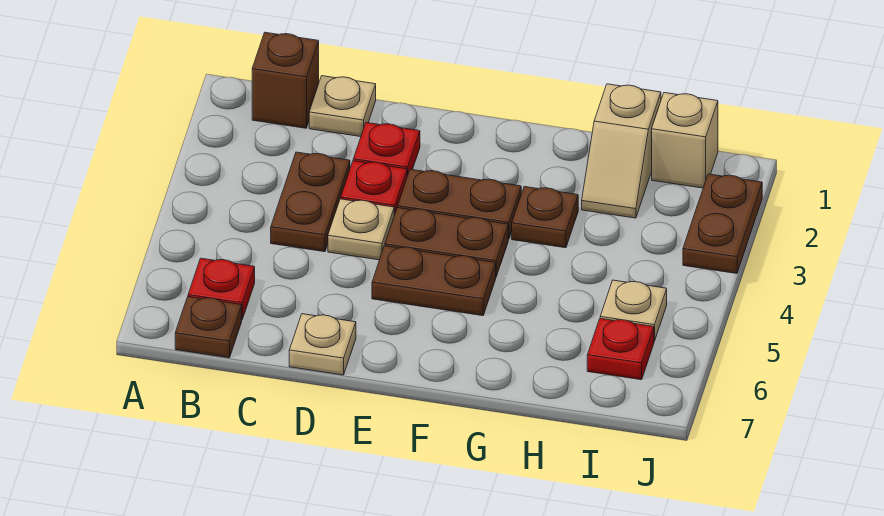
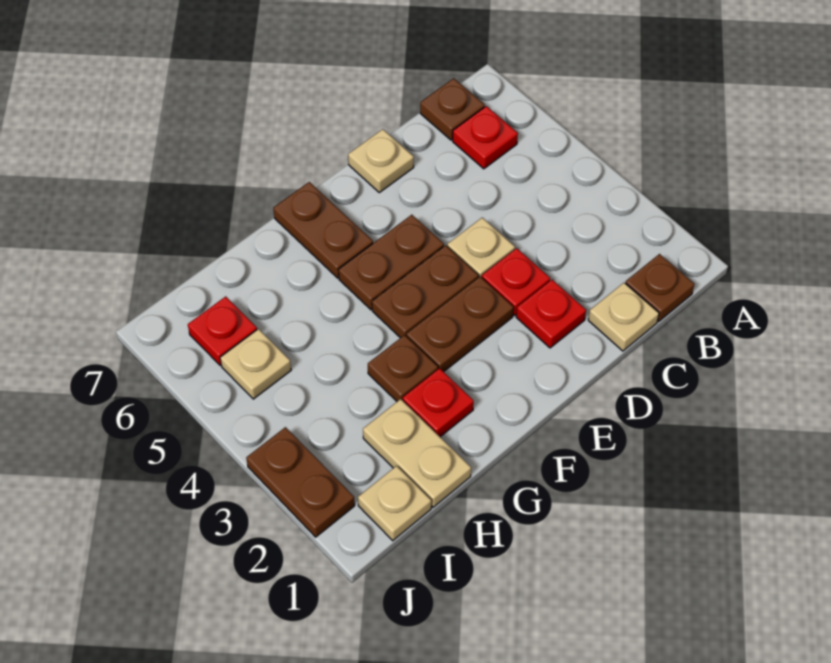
brown 1x1 brick [252,32,319,128] -> brown 1x1 plate [625,254,694,321]
brown 1x2 plate [271,152,350,252] -> brown 1x2 plate moved to [273,182,373,278]
none -> red 1x1 plate [403,368,474,437]
tan 1x2 slope [582,84,661,218] -> tan 1x2 plate [363,399,471,507]
tan 1x1 brick [652,93,718,188] -> tan 1x1 plate [358,466,431,541]

